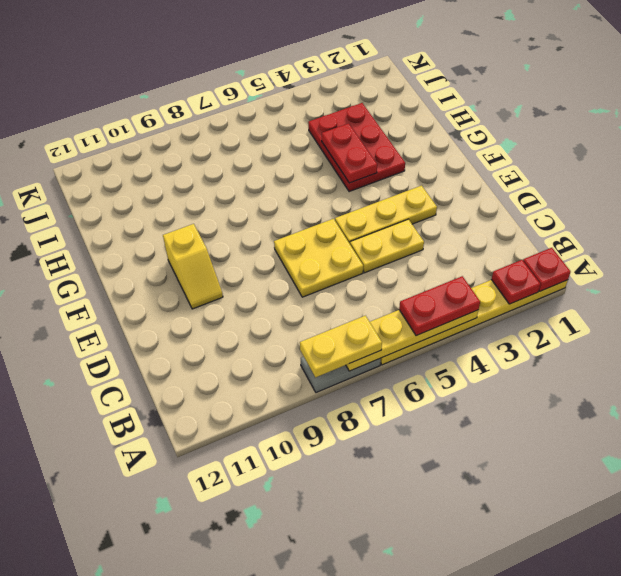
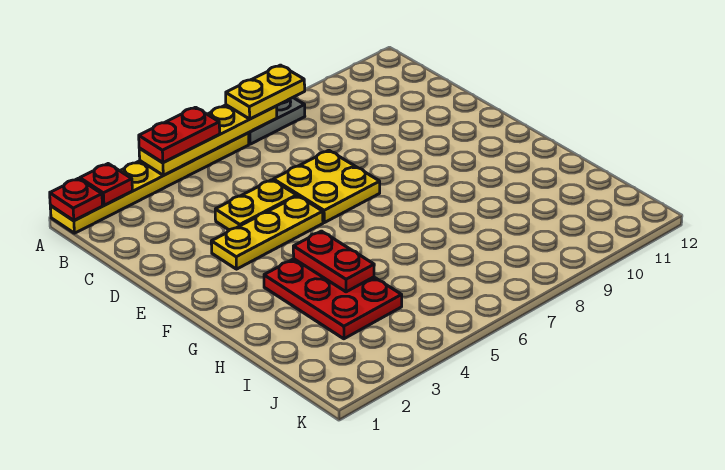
yellow 1x2 slope [163,224,223,309] -> none

